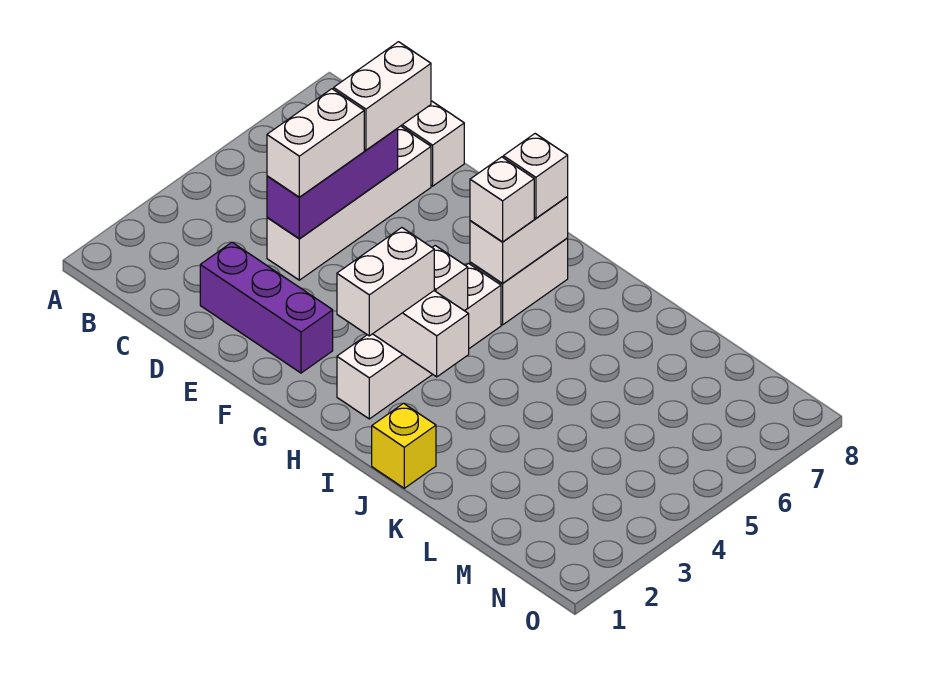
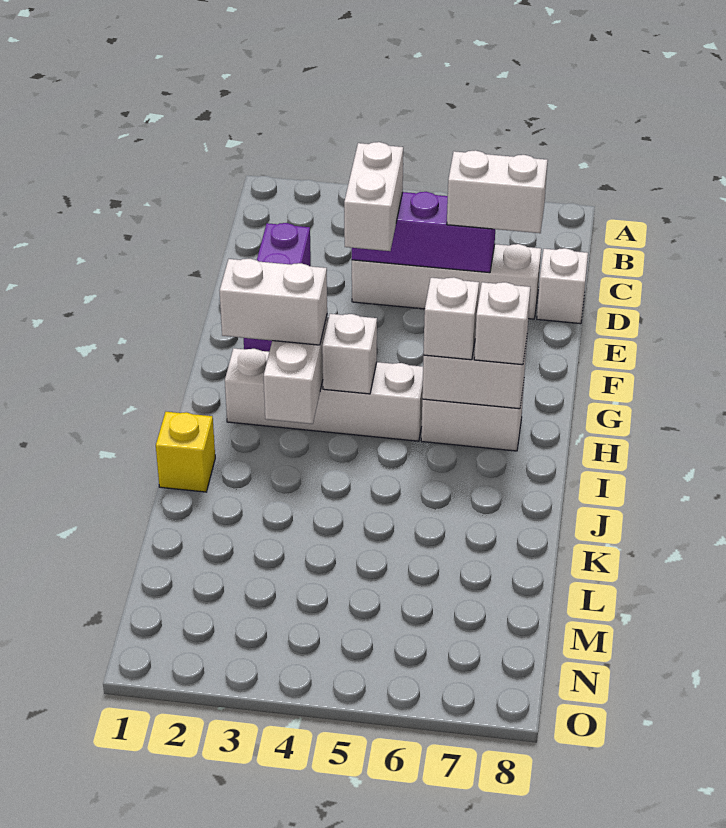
white 1x2 brick [267,89,364,197] -> white 1x2 brick turned to [344,142,403,251]

